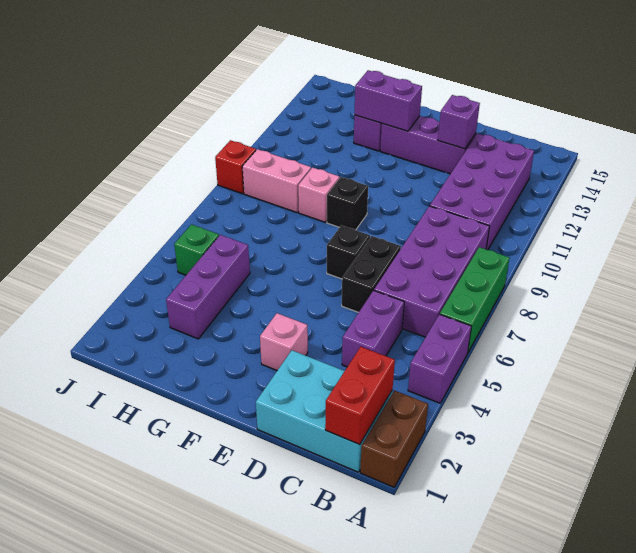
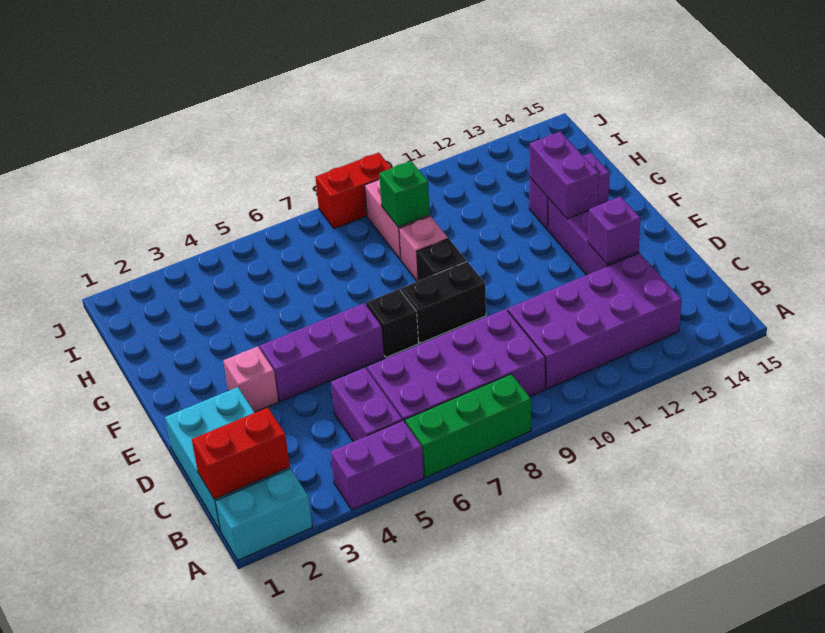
brown 1x2 brick [360,390,428,487] -> cyan 1x2 brick [215,469,312,561]
purple 1x2 brick [342,290,404,367] -> purple 1x2 brick turned to [331,368,402,442]
black 1x2 brick [342,236,401,312] -> black 1x2 brick moved to [401,261,486,343]
purple 1x3 brick [166,235,250,339] -> purple 1x3 brick moved to [260,303,384,402]
green 1x1 brick [174,224,219,275] -> green 1x1 brick moved to [379,161,430,227]
red 1x1 brick [215,140,256,194] -> red 1x2 brick [315,153,391,229]

